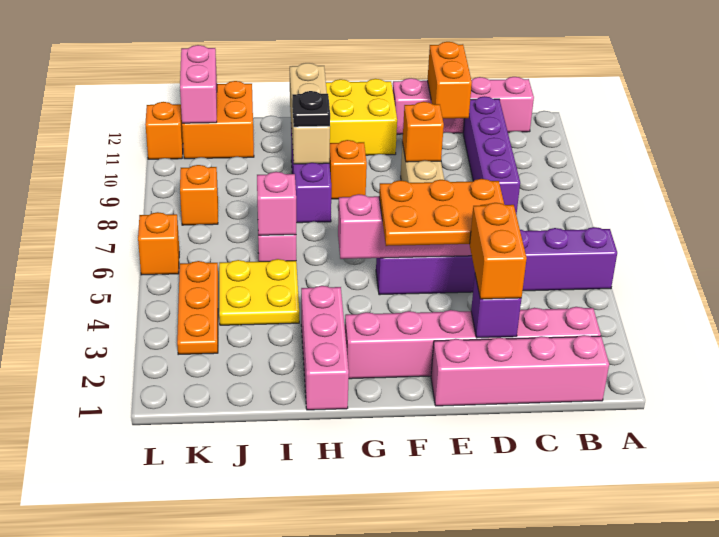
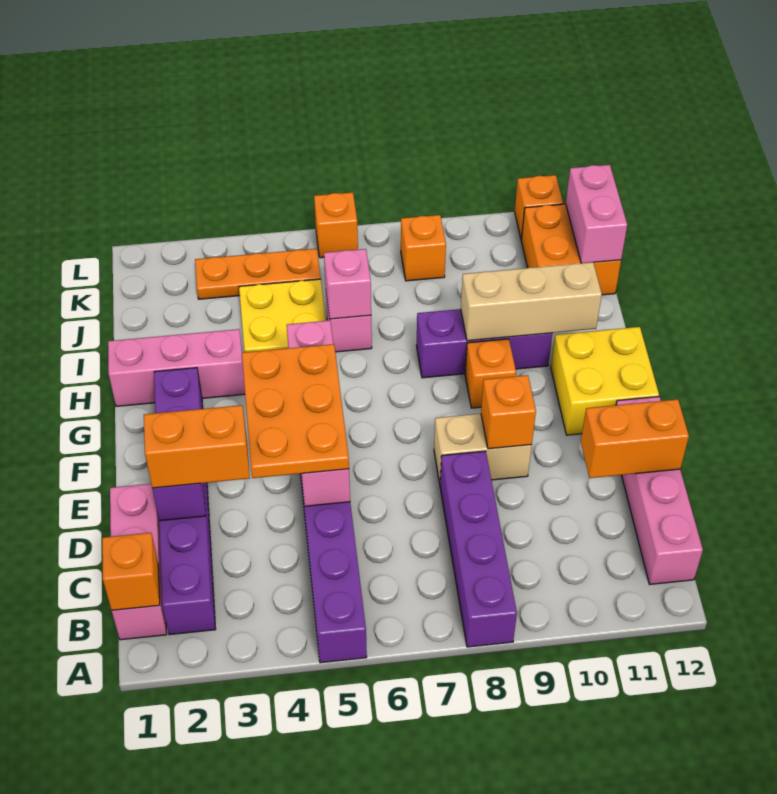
pink 1x4 brick [431,335,609,406] -> pink 1x3 brick [110,484,167,640]
none -> orange 1x1 brick [102,533,160,610]
pink 1x6 brick [345,307,601,379] -> purple 1x6 brick [154,368,216,635]
purple 1x4 brick [463,96,520,215] -> purple 1x4 brick turned to [440,451,517,647]
black 1x1 plate [292,91,330,127] -> none
pink 1x2 brick [180,45,217,123] -> pink 1x2 brick turned to [566,165,627,263]

